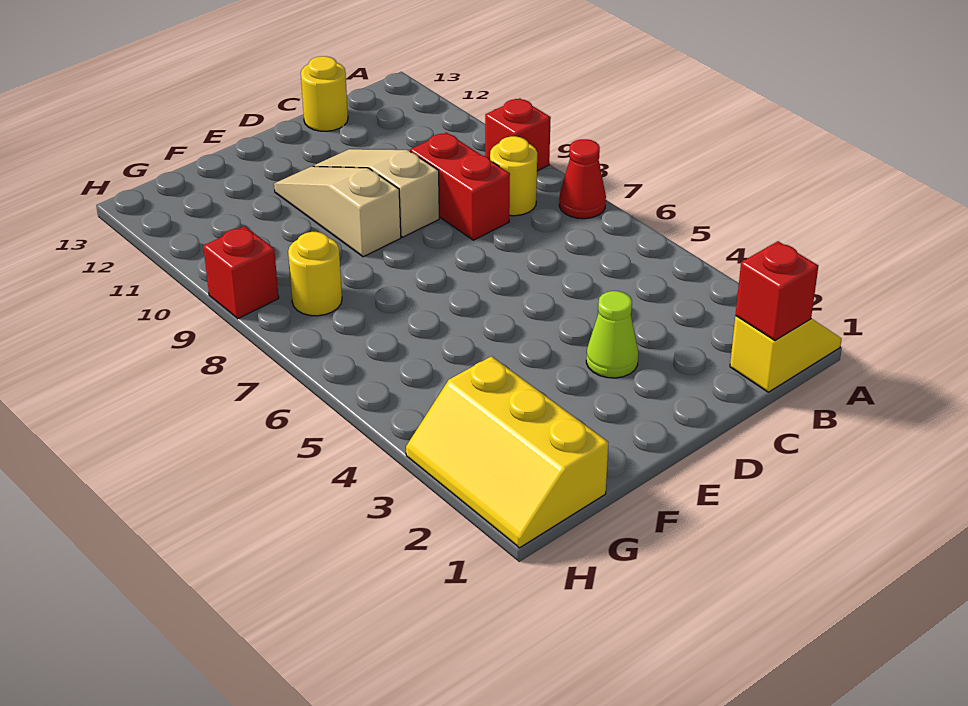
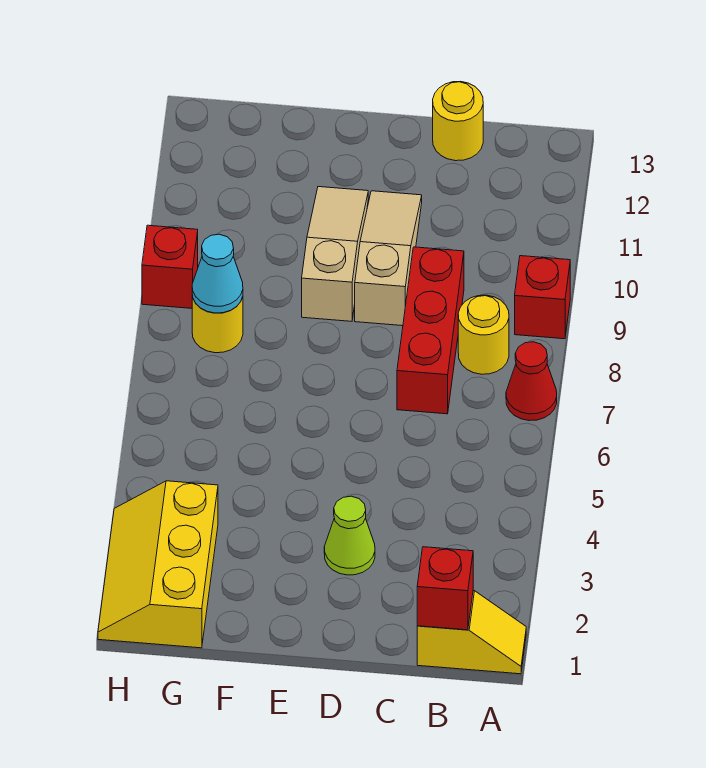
red 1x2 brick [410,132,510,240] -> red 1x3 brick [397,247,464,414]
none -> cyan 1x1 cone [192,234,243,313]

